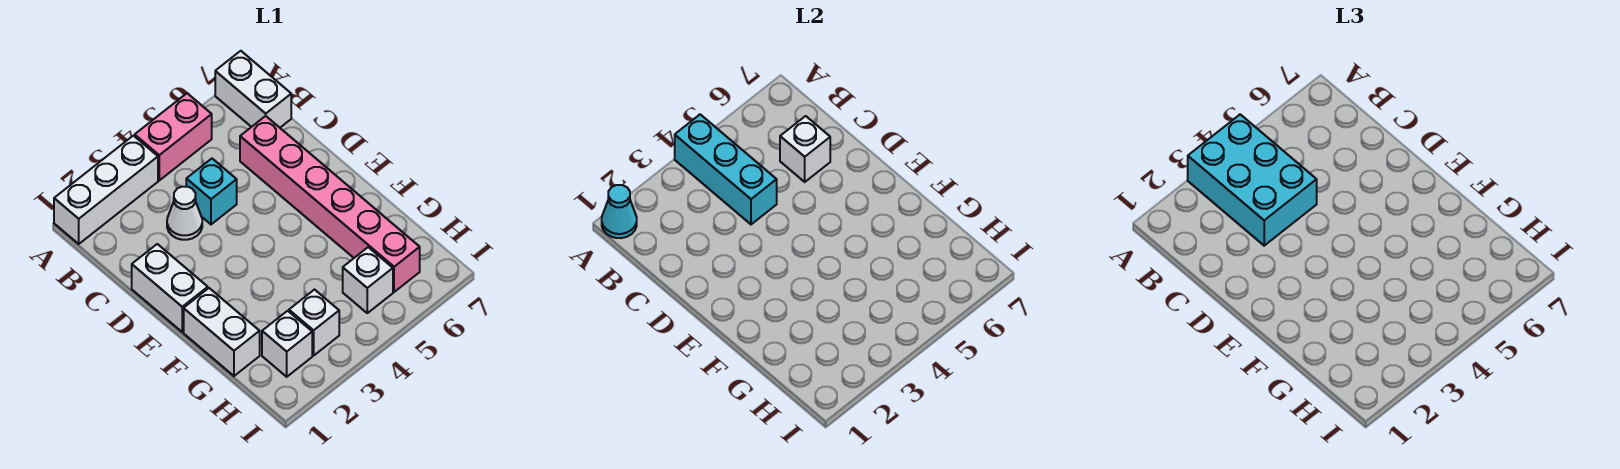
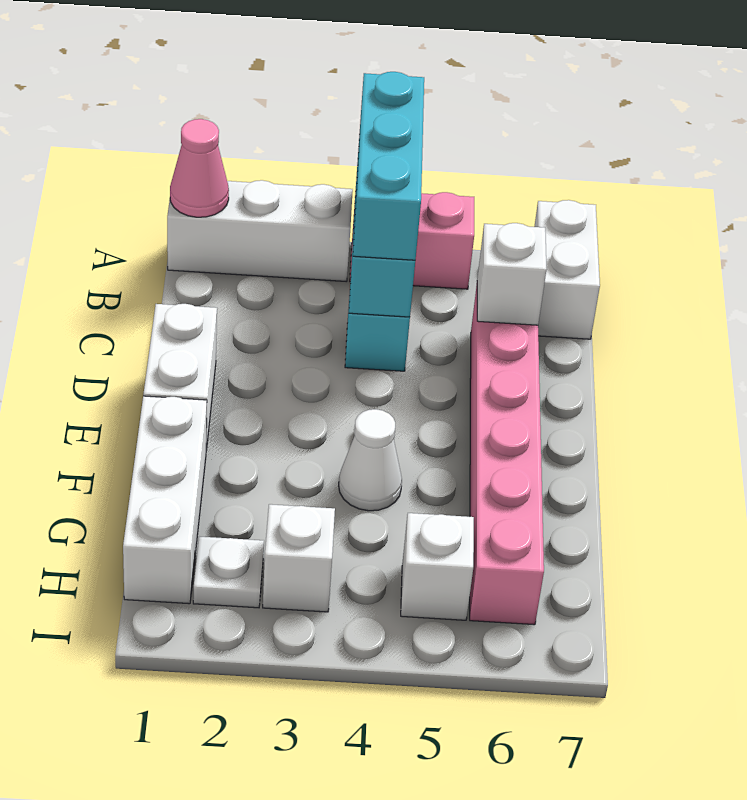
cyan 1x1 cone [602,185,637,238] -> pink 1x1 cone [170,119,229,217]
cyan 2x3 brick [1188,114,1317,246] -> cyan 1x3 brick [353,72,424,260]
white 1x1 cone [167,187,202,240] -> white 1x1 cone moved to [339,409,402,511]
white 1x2 brick [184,288,260,376] -> white 1x3 brick [123,396,207,604]
white 1x1 brick [262,311,312,377] -> white 1x1 plate [193,536,264,608]

